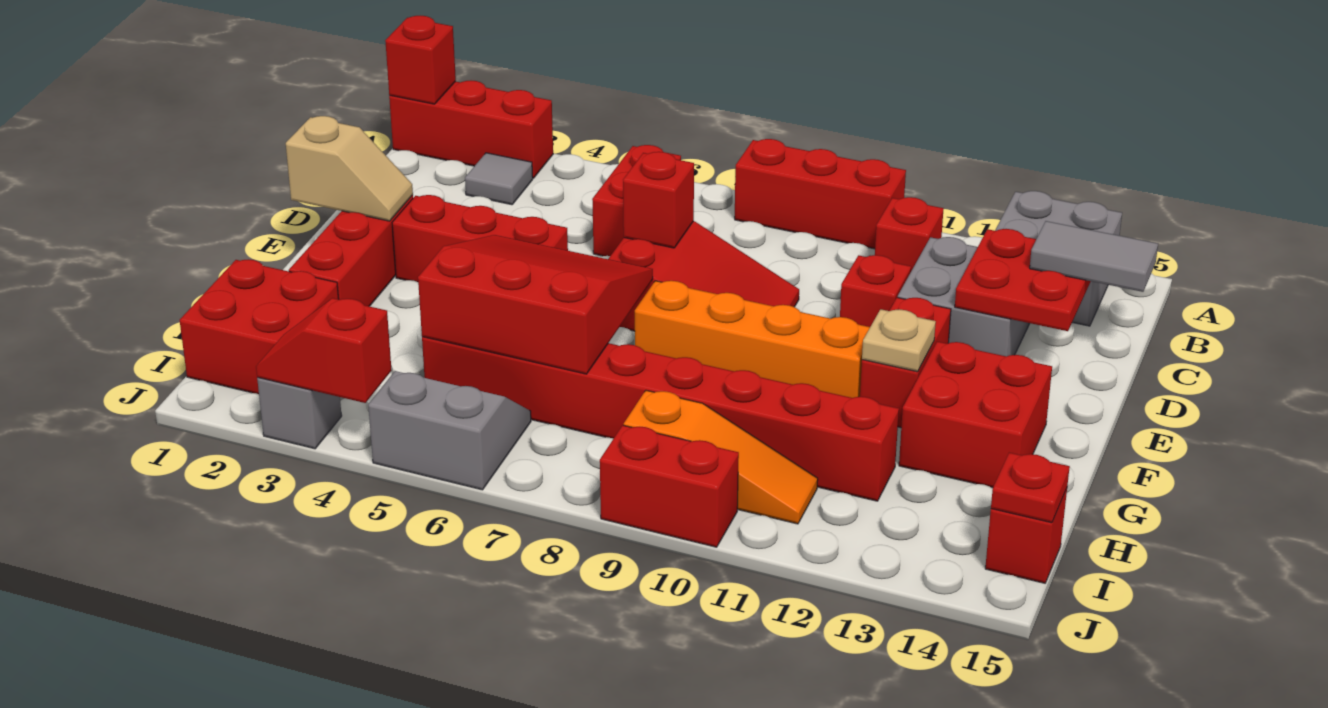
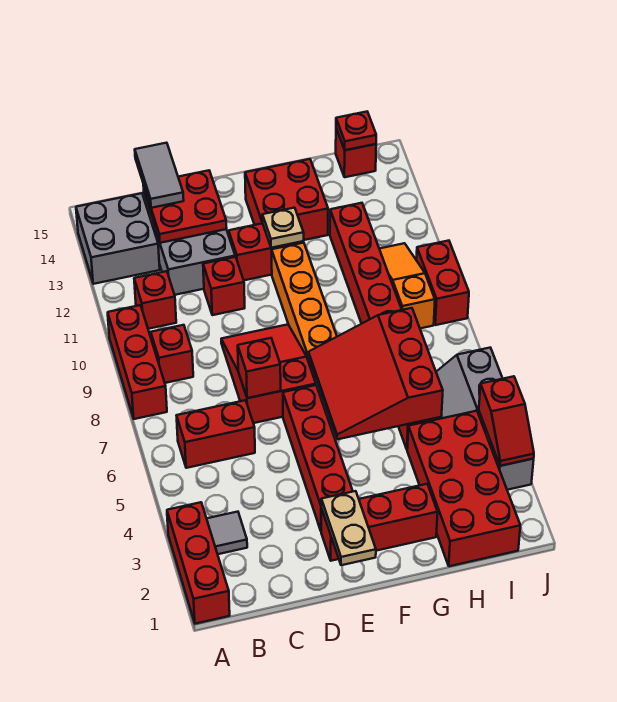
red 1x1 brick [385,16,456,104] -> red 1x1 brick moved to [151,325,193,383]
tan 1x2 slope [286,116,413,221] -> tan 1x2 plate [321,491,376,565]
red 1x3 brick [392,195,568,282] -> red 1x4 brick [283,385,353,530]
red 2x2 brick [180,259,339,394] -> red 2x4 brick [407,411,520,566]

